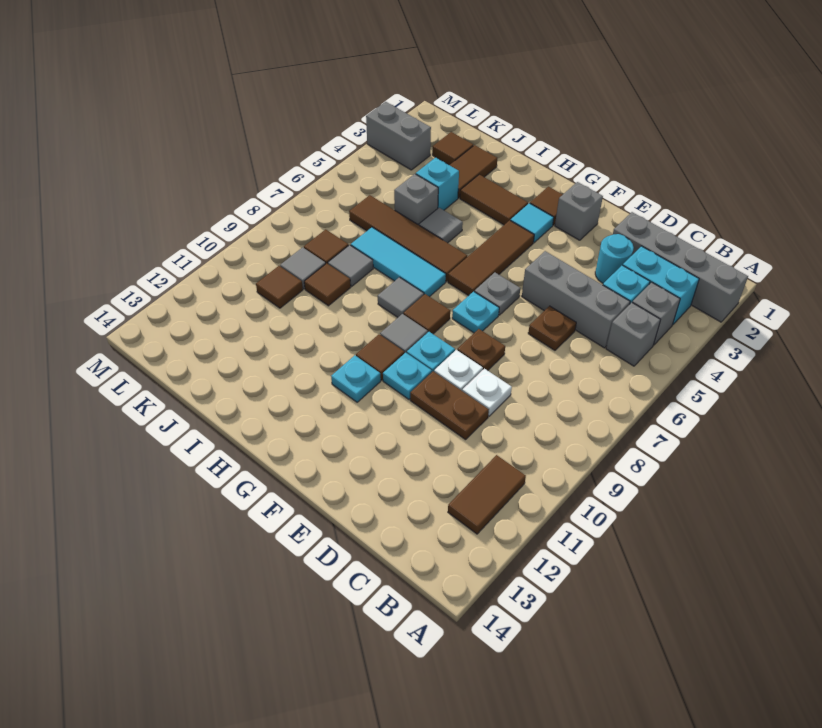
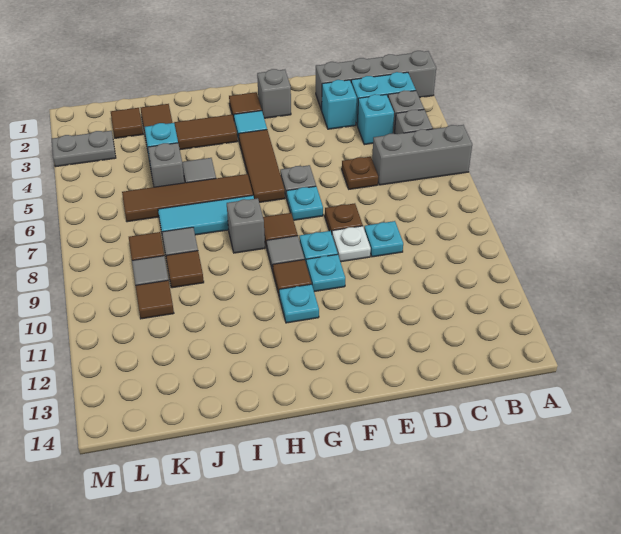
brown 1x2 tile [448,455,526,534] -> none
grey 1x3 brick [522,251,630,348] -> grey 1x3 brick moved to [372,125,472,185]
cyan 1x1 round brick [595,234,634,283] -> cyan 1x1 brick [322,80,357,129]
white 1x1 plate [462,369,512,416] -> cyan 1x1 plate [364,221,403,257]
brown 1x2 plate [410,371,489,440] -> none
grey 1x1 tile [378,277,424,317] -> grey 1x1 brick [227,198,265,253]
grey 1x2 brick [366,102,431,170] -> grey 1x2 plate [52,131,116,167]

